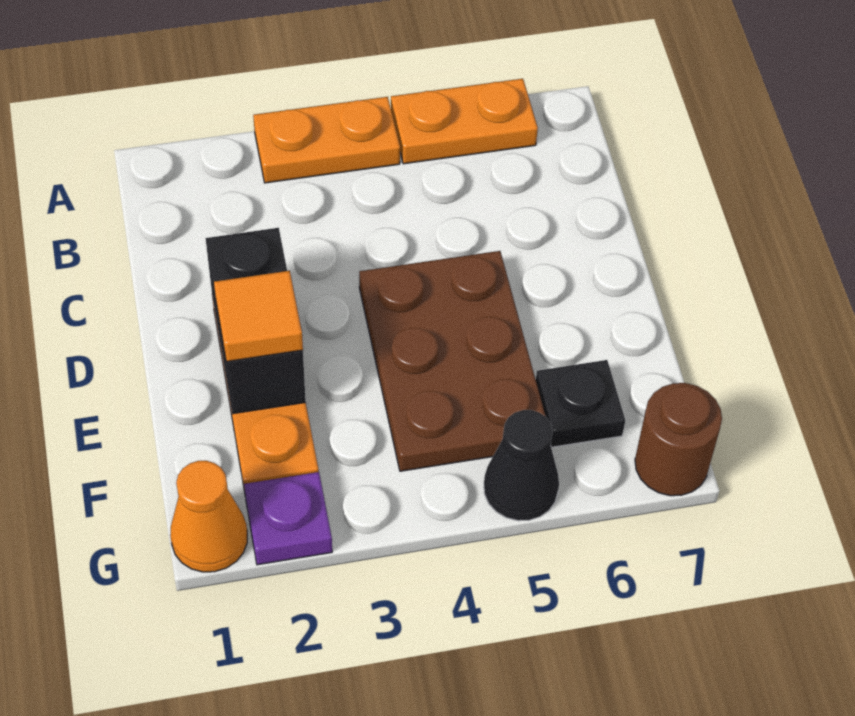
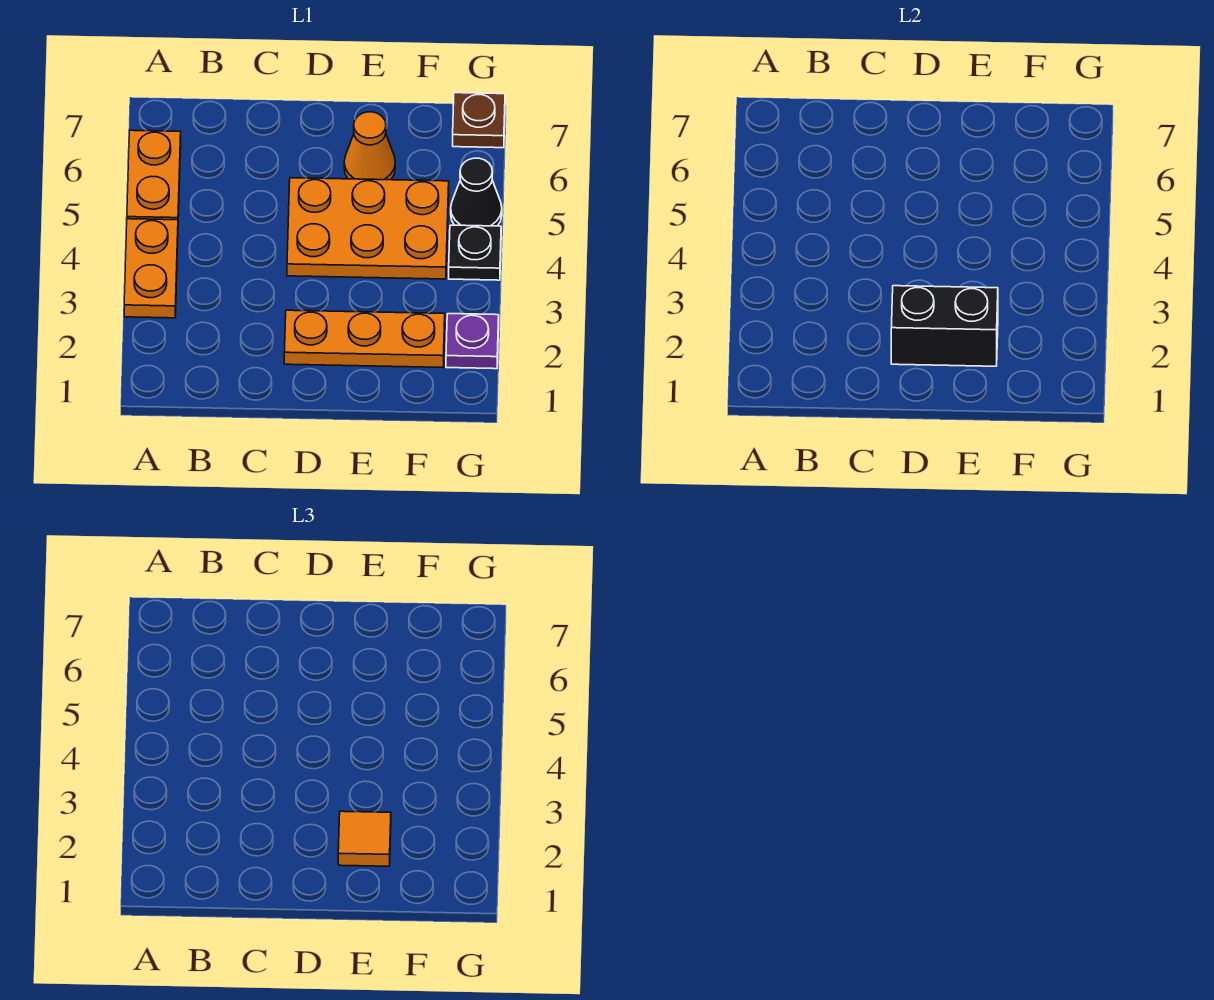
brown 2x3 plate [359,251,546,471] -> orange 2x3 plate [287,178,449,279]
black 1x1 plate [536,360,625,447] -> black 1x1 plate moved to [449,225,501,280]
orange 1x1 cone [170,461,247,572] -> orange 1x1 cone moved to [344,112,395,180]
brown 1x1 round brick [635,383,722,496] -> brown 1x1 plate [453,93,505,148]

